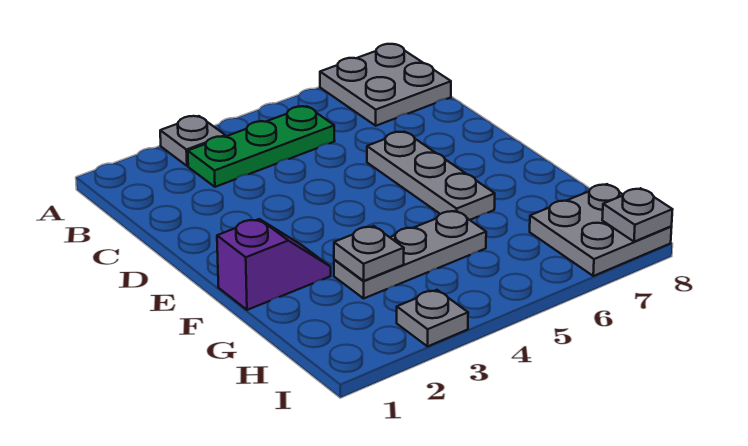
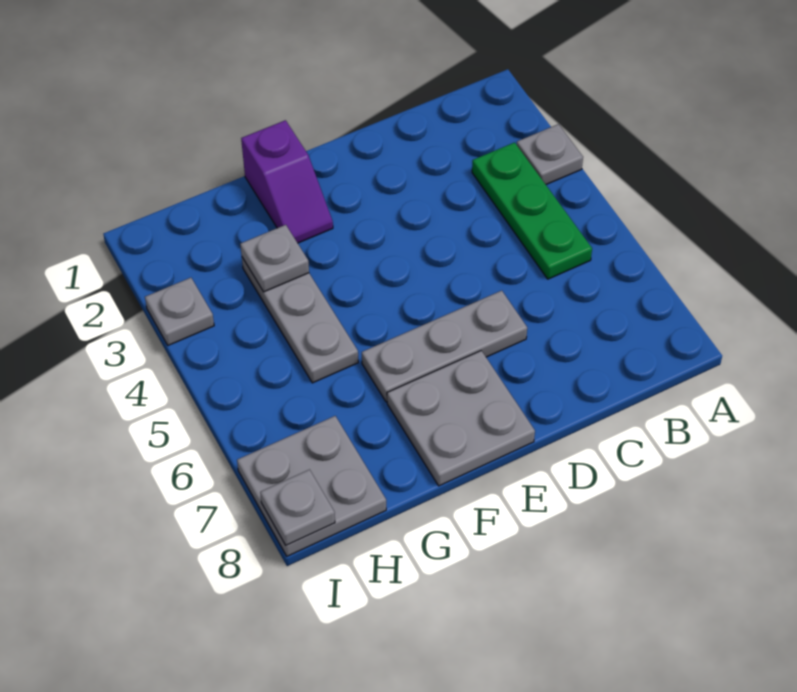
grey 2x2 plate [320,44,451,126] -> grey 2x2 plate moved to [387,351,535,486]

